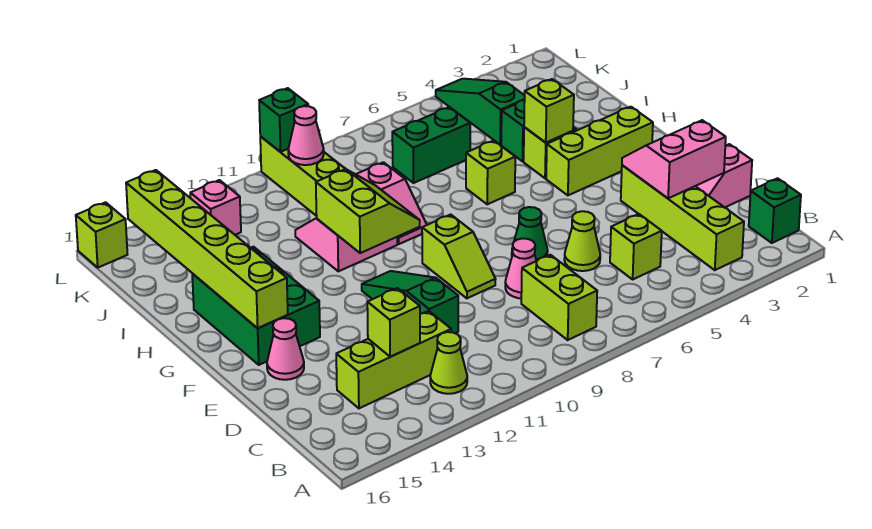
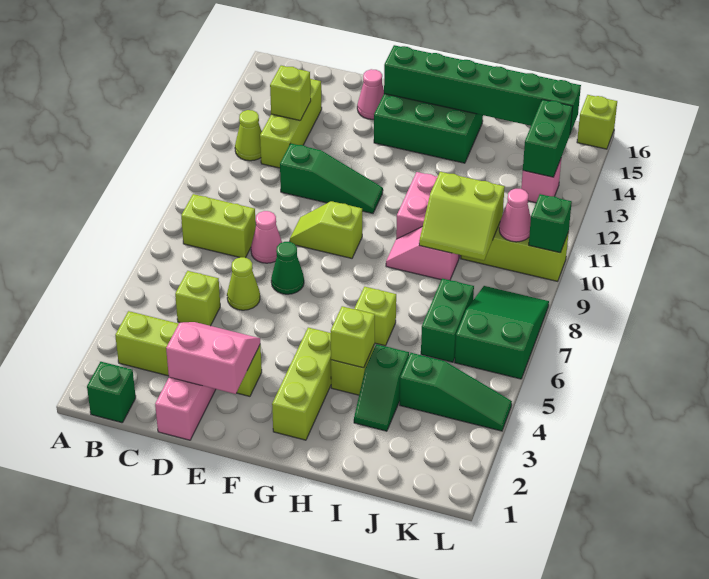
pink 2x2 slope [622,120,726,198] -> pink 2x2 slope turned to [166,322,260,394]
lime 1x6 brick [126,170,288,328] -> green 1x6 brick [384,45,581,133]
lime 2x2 slope [316,169,420,253] -> lime 2x2 slope moved to [419,172,505,260]
none -> green 2x3 slope [455,286,549,379]
none -> green 1x2 brick [523,99,573,177]

